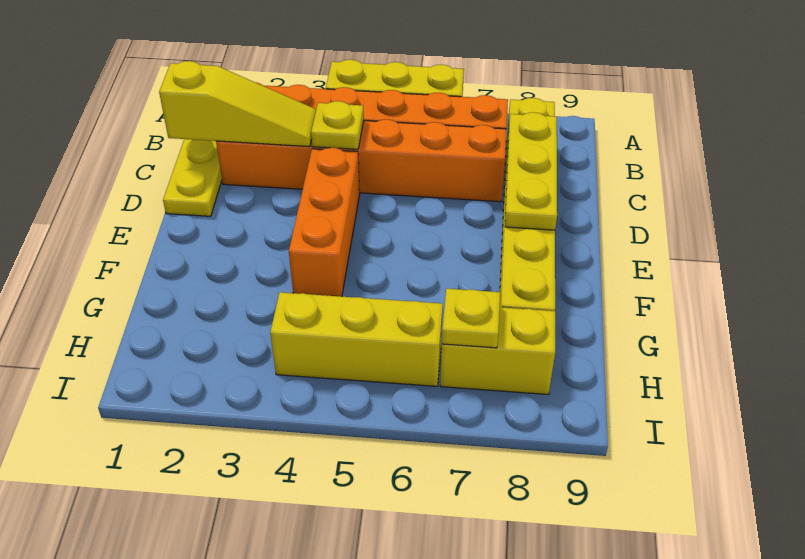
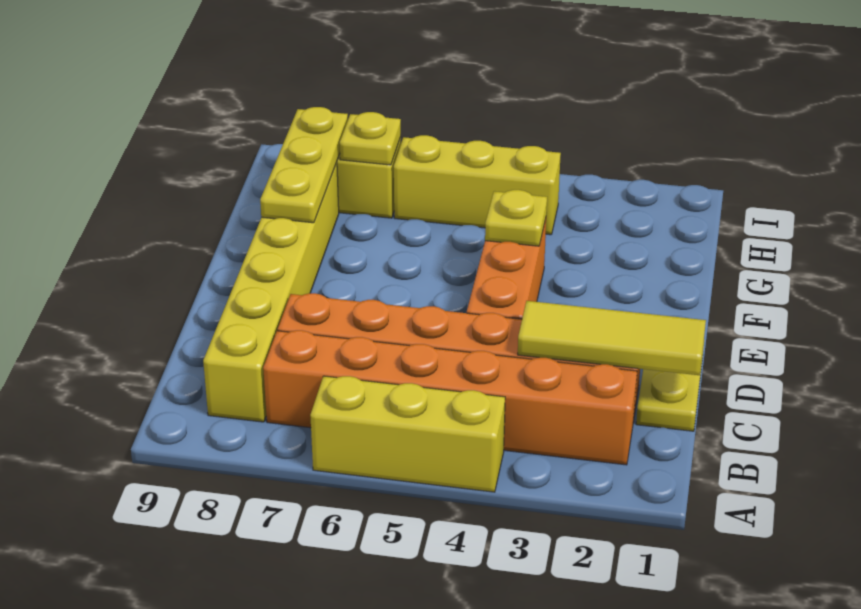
yellow 1x3 slope [159,61,316,147] -> yellow 1x3 tile [518,301,706,375]
yellow 1x1 plate [311,101,364,149] -> yellow 1x1 plate moved to [485,190,547,246]
yellow 1x3 plate [505,112,557,230] -> yellow 1x3 plate moved to [260,107,348,223]

